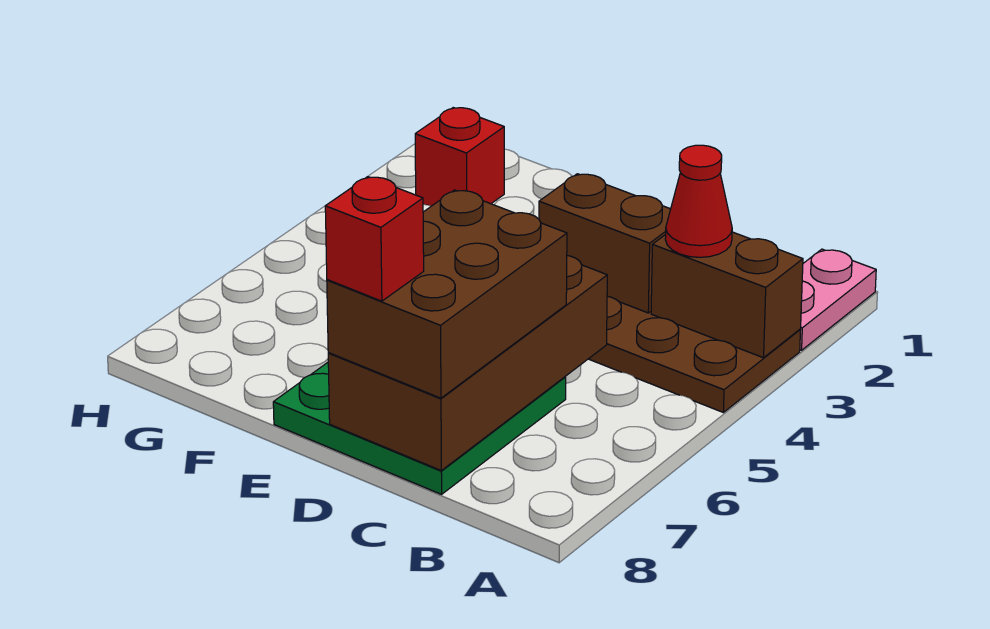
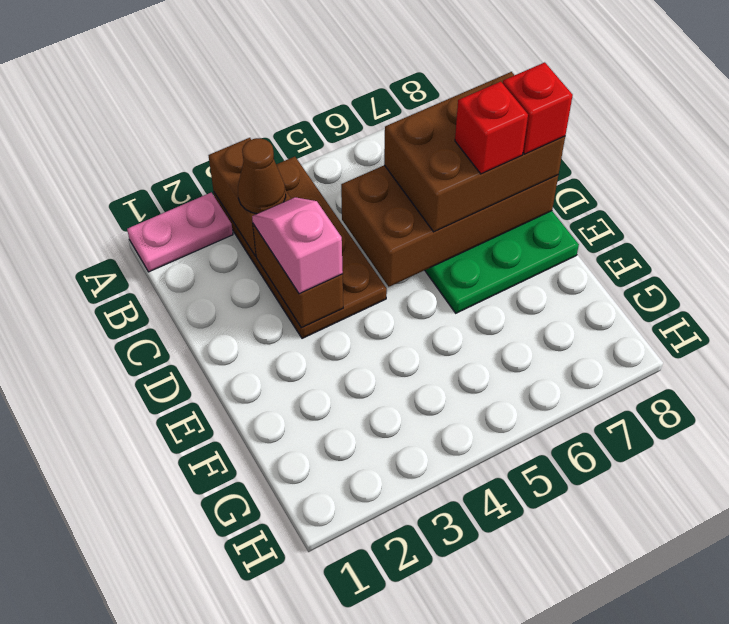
red 1x1 cone [665,145,732,257] -> brown 1x1 cone [238,138,286,214]
none -> pink 1x2 slope [252,197,343,294]
red 1x1 brick [415,108,504,206] -> red 1x1 brick moved to [455,82,528,174]

